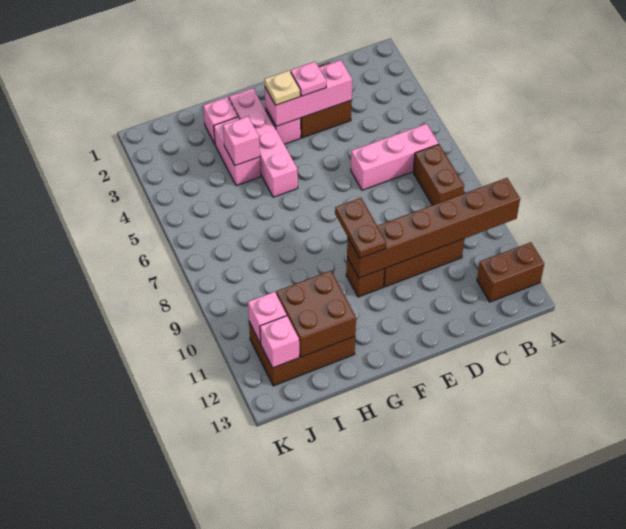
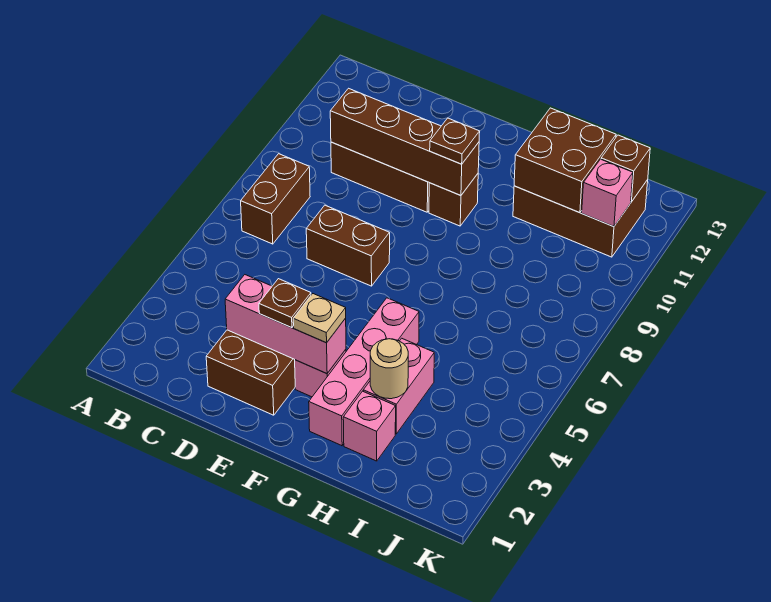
brown 1x6 brick [347,178,520,278] -> brown 1x4 brick [330,88,479,196]
brown 1x2 brick [477,242,544,302] -> brown 1x2 brick moved to [306,205,390,286]
pink 1x3 brick [351,124,439,190] -> none
pink 1x1 plate [291,62,326,96] -> brown 1x1 plate [259,279,311,328]
brown 1x2 plate [335,198,386,258] -> brown 1x1 plate [430,118,480,164]
none -> tan 1x1 round brick [370,339,408,399]
pink 1x1 brick [223,116,260,166] -> none
pink 1x1 brick [260,316,299,368] -> brown 1x1 brick [601,135,650,202]

